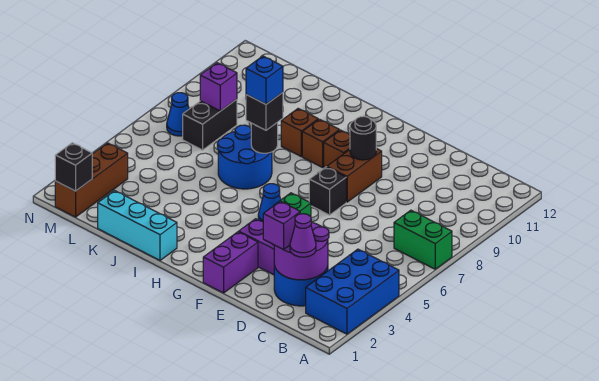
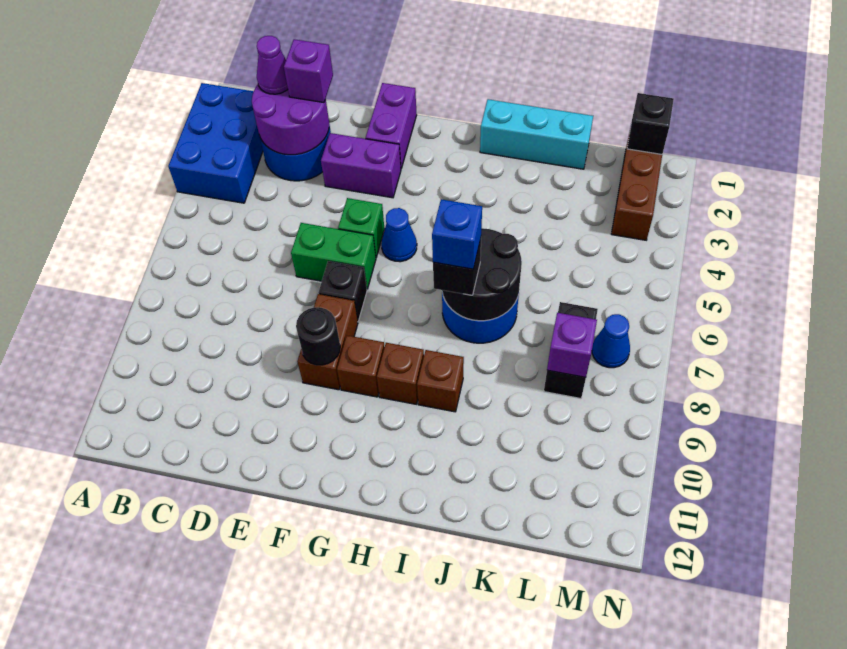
green 1x2 brick [394,210,452,269] -> green 1x2 brick moved to [291,223,376,289]
black 1x1 round brick [251,122,278,153] -> black 2x2 round brick [442,228,522,321]

